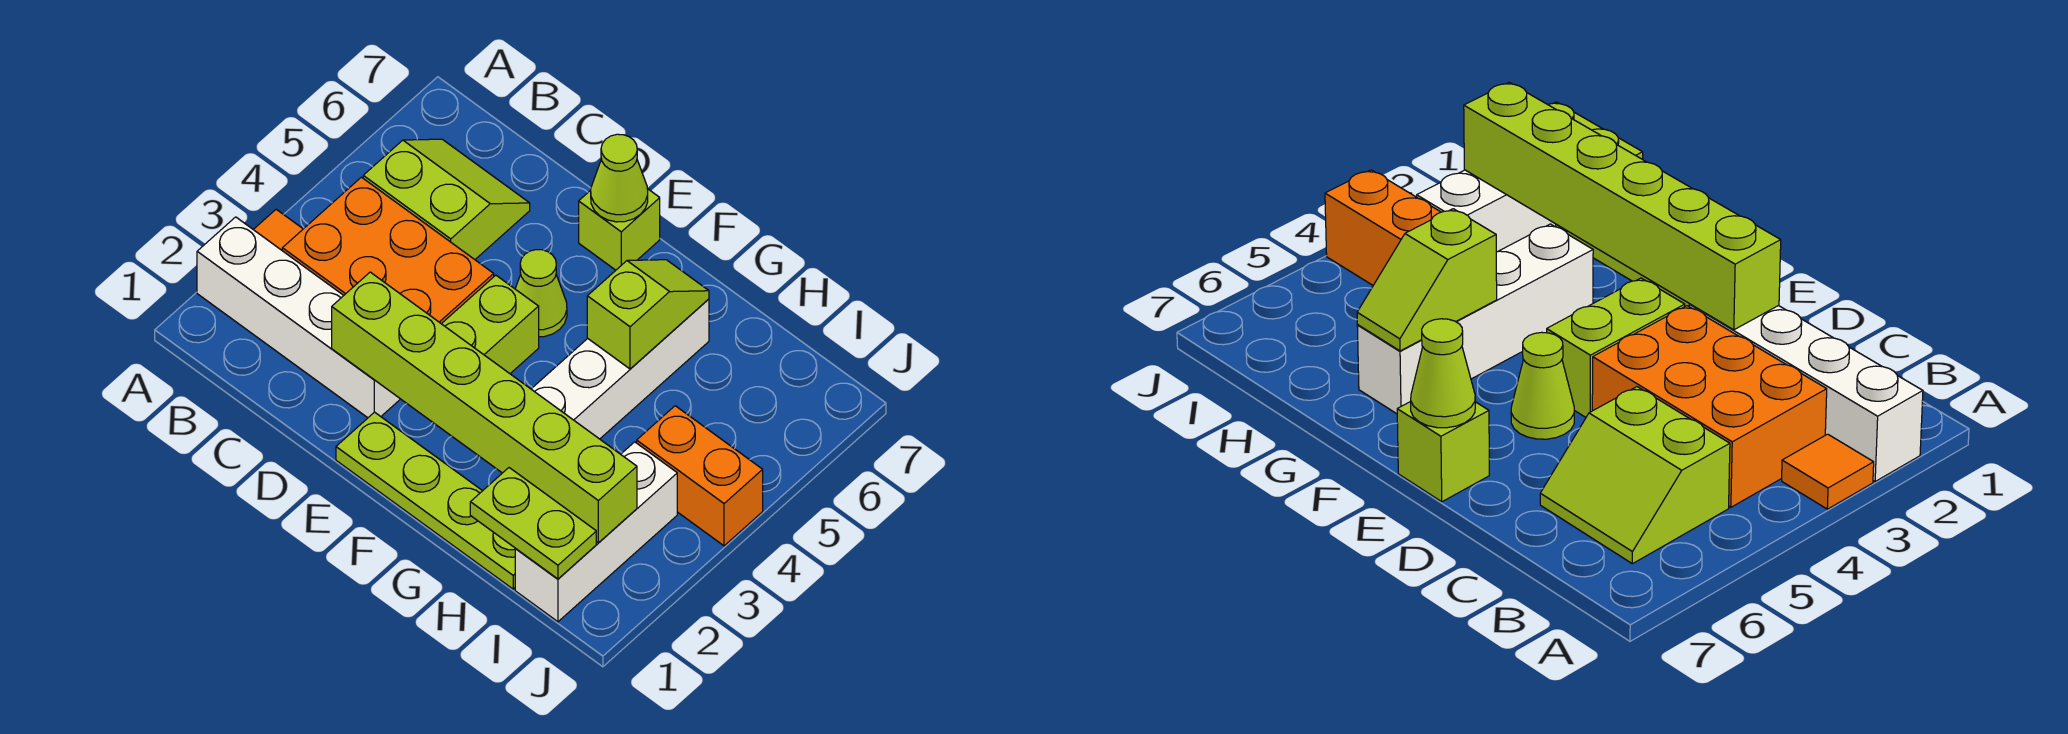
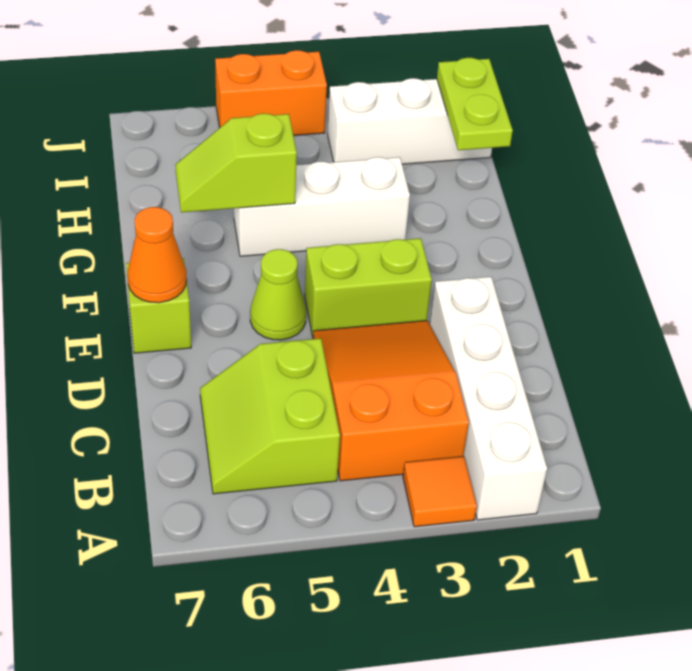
orange 2x3 brick [282,177,494,324] -> orange 2x3 slope [313,321,469,481]
lime 1x6 brick [332,272,637,543] -> none
lime 1x4 plate [336,412,515,589] -> none
lime 1x1 cone [591,134,648,222] -> orange 1x1 cone [127,207,187,303]
white 1x4 brick [532,299,709,439] -> white 1x3 brick [234,157,410,256]
orange 1x2 brick [637,406,763,546] -> orange 1x2 brick turned to [215,50,327,135]

